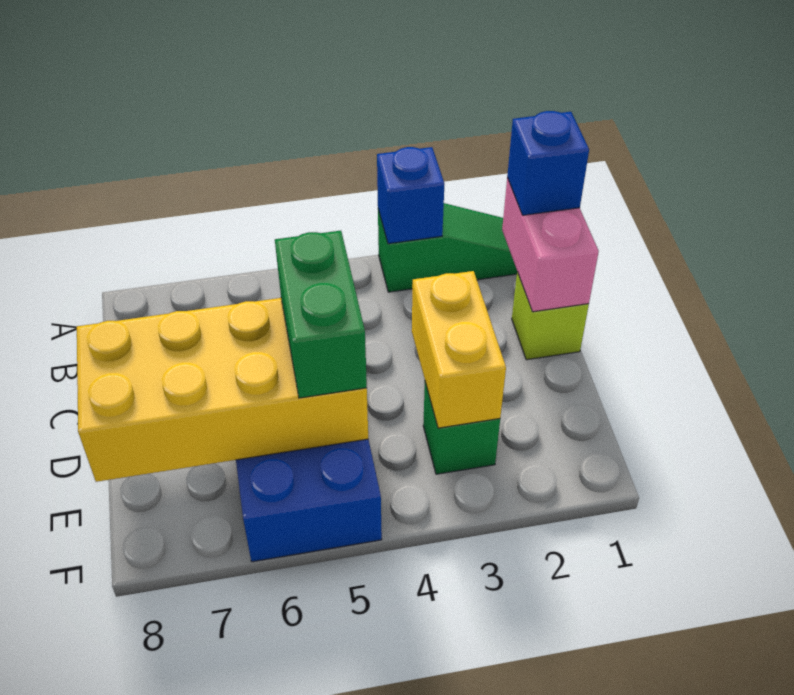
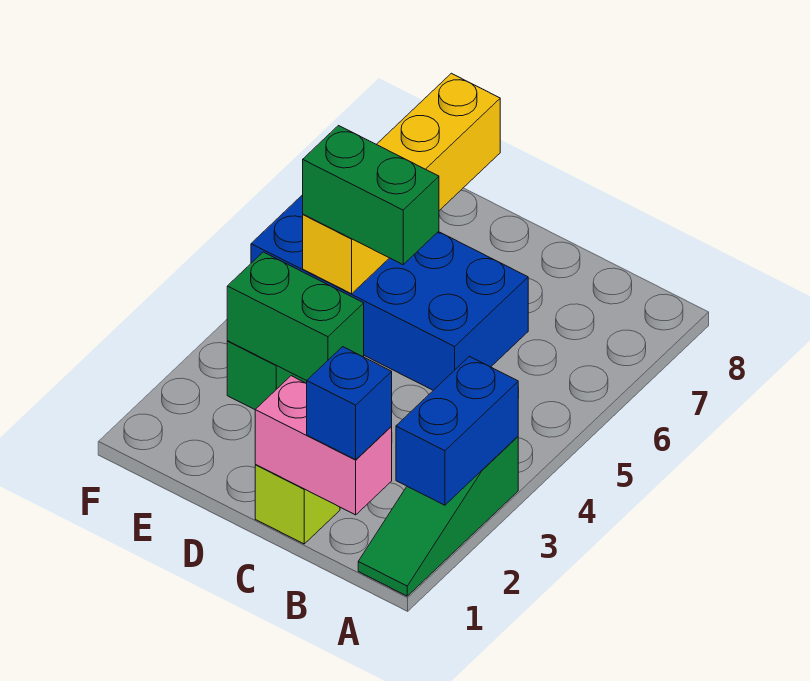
blue 1x1 brick [377,147,444,244] -> blue 1x2 brick [396,356,518,505]
yellow 1x2 brick [412,271,506,428] -> green 1x2 brick [227,252,364,381]
yellow 2x4 brick [77,298,368,482] -> yellow 1x4 brick [303,73,500,294]

